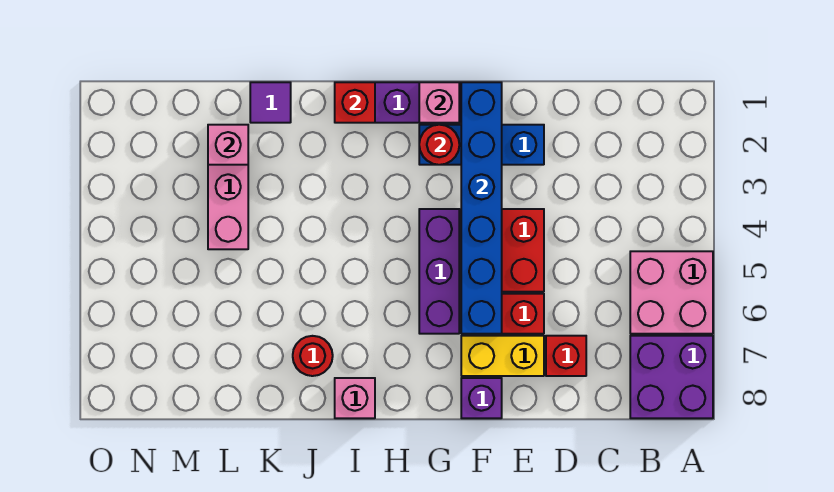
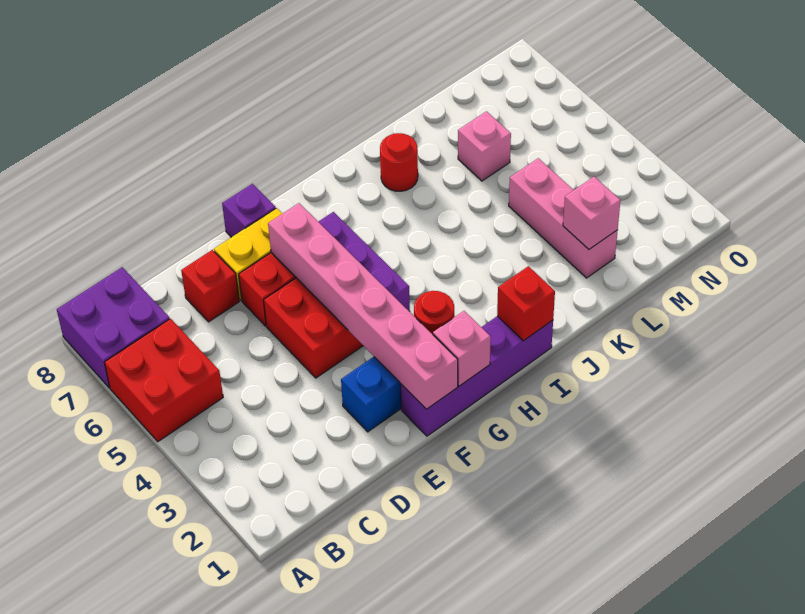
pink 2x2 brick [630,251,713,334] -> red 2x2 brick [105,319,223,442]
blue 1x6 brick [461,82,502,334] -> pink 1x6 brick [268,203,458,409]
pink 1x1 brick [335,378,375,418] -> pink 1x1 brick moved to [458,111,511,181]
purple 1x1 tile [250,82,291,123] -> none

